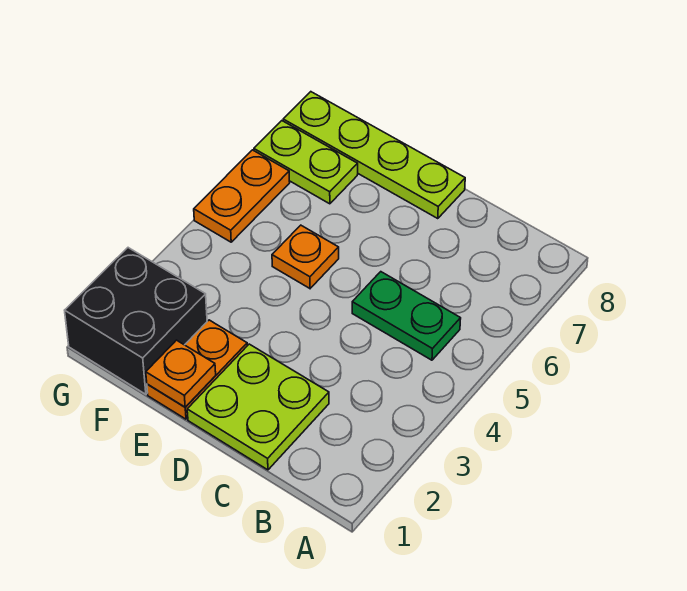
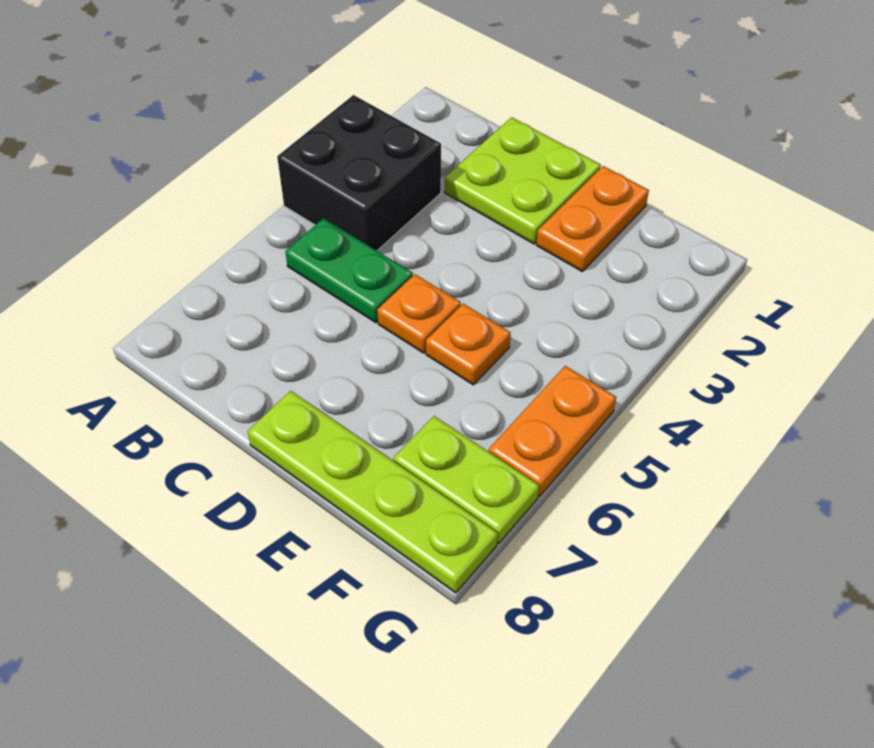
orange 1x1 plate [146,340,216,407] -> orange 1x1 plate moved to [377,274,461,353]
black 2x2 brick [65,248,207,394] -> black 2x2 brick moved to [277,95,441,251]

